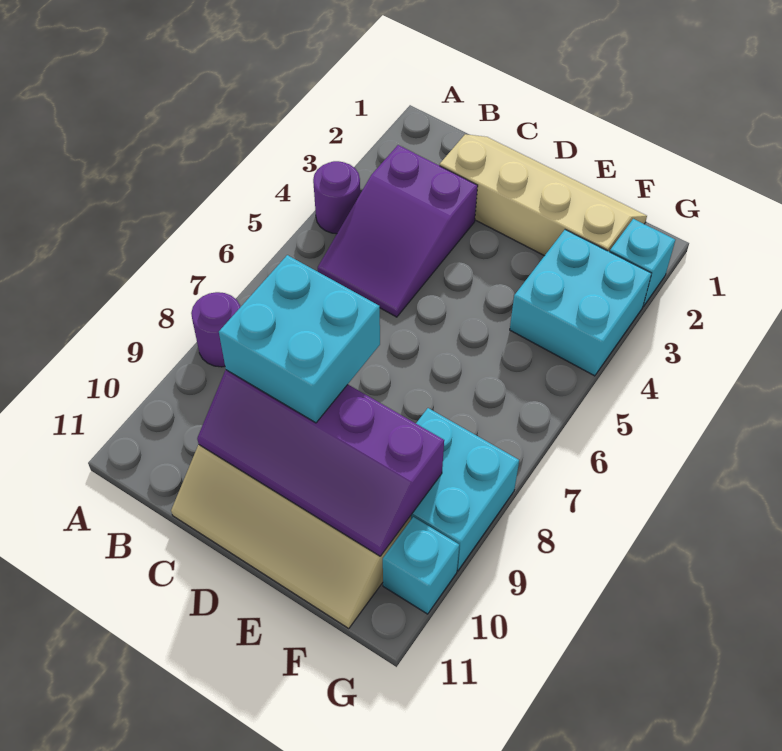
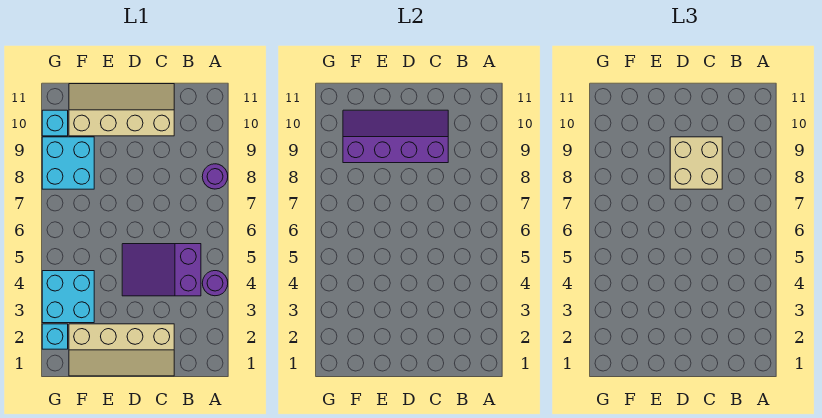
purple 2x3 slope [318,145,478,317] -> purple 2x3 slope turned to [122,244,201,296]
cyan 2x2 brick [219,255,380,423] -> tan 2x2 brick [670,137,722,189]

